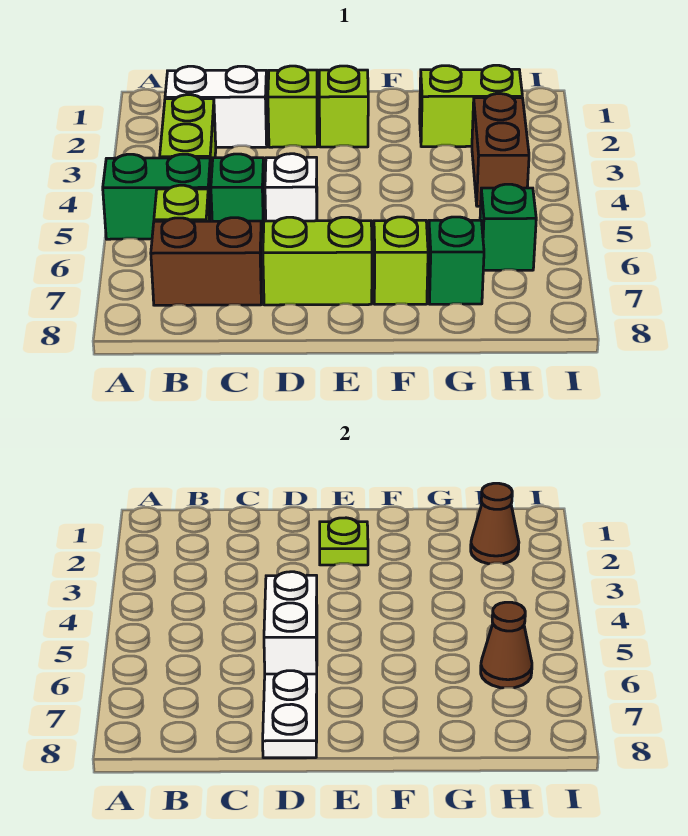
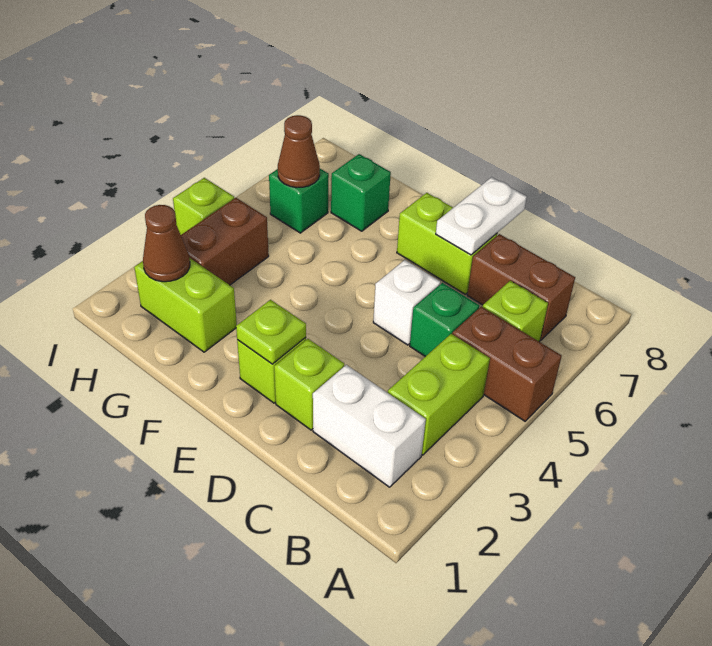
green 1x2 brick [103,154,212,239] -> brown 1x2 brick [452,307,562,421]
white 1x2 brick [264,572,317,674] -> none
lime 1x1 brick [374,217,428,304] -> lime 1x1 brick moved to [173,178,234,235]

